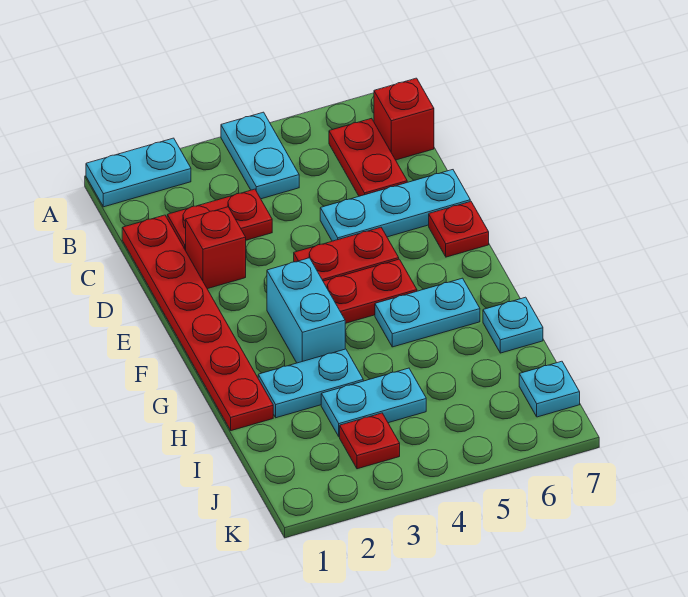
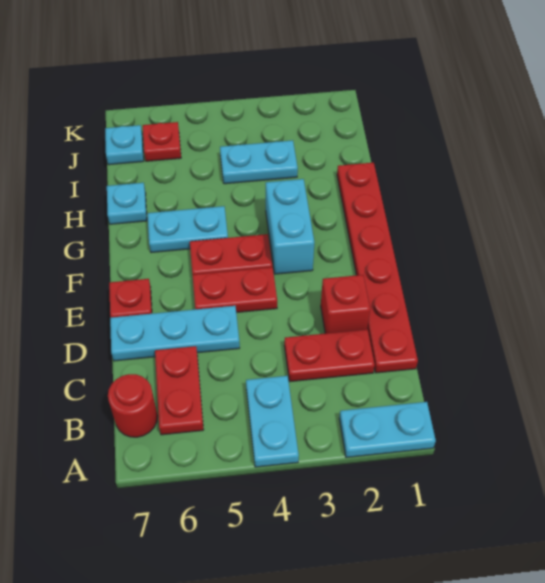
red 1x1 brick [374,78,434,160] -> red 1x1 round brick [108,374,158,437]
cyan 1x2 plate [258,349,363,418] -> none
red 1x1 plate [340,413,400,469] -> red 1x1 plate moved to [143,122,181,161]

